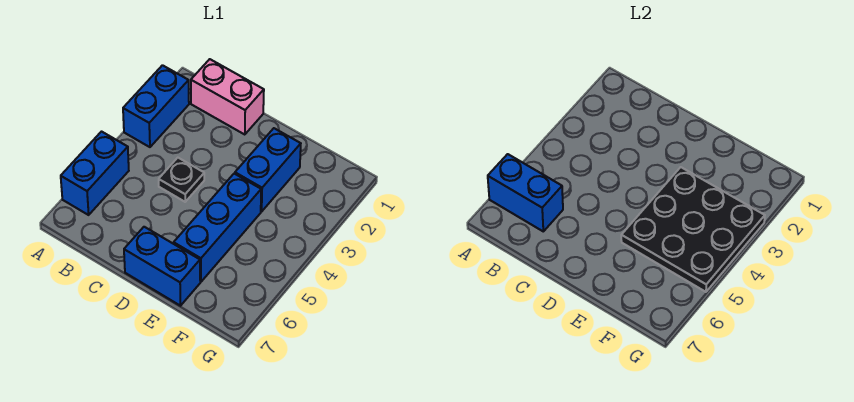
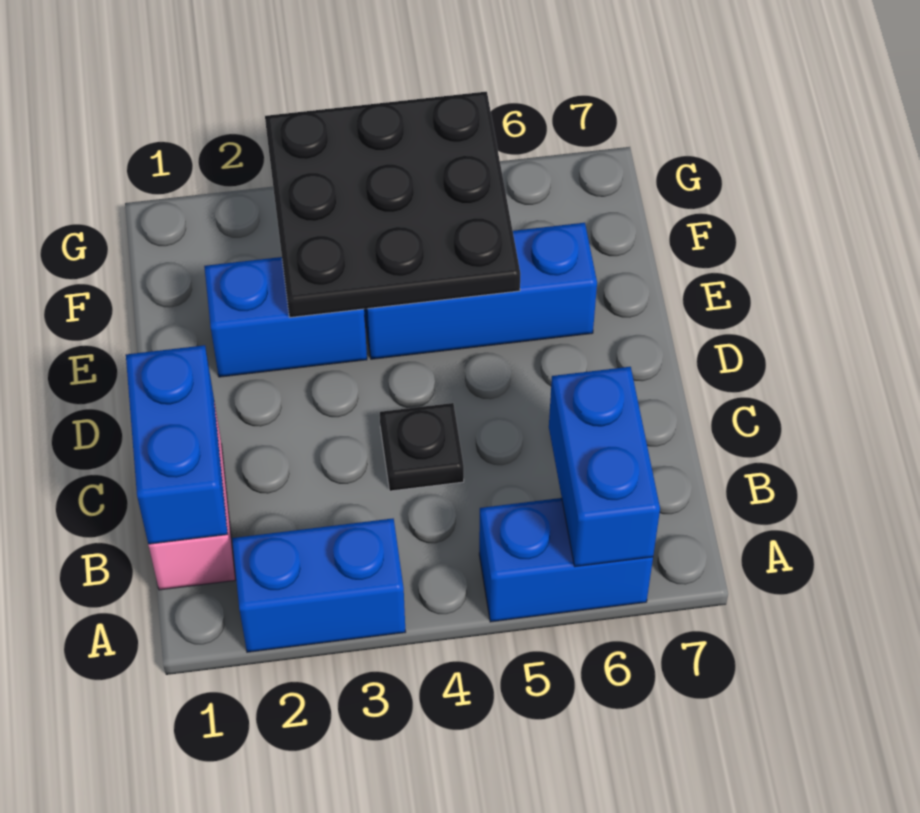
blue 1x2 brick [124,227,200,306] -> blue 1x2 brick moved to [126,345,228,544]

